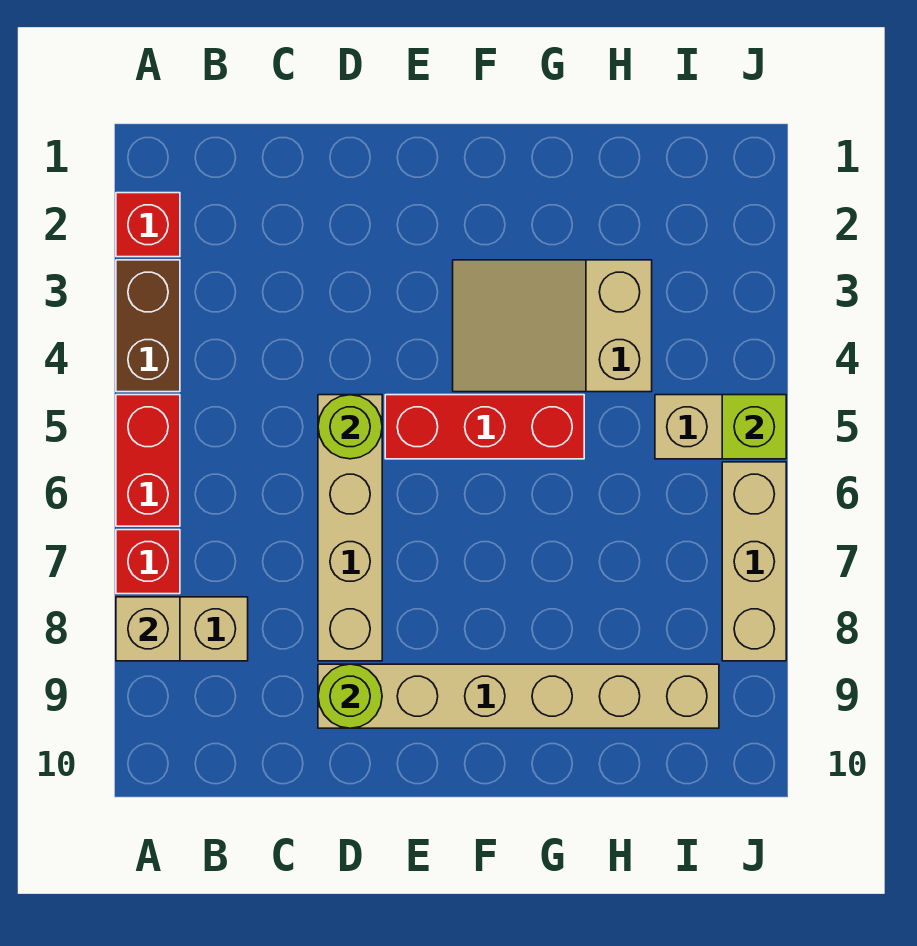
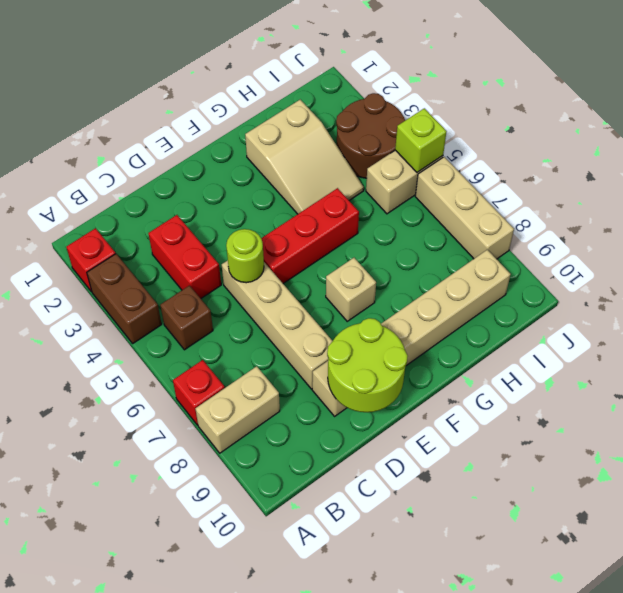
red 1x2 brick [116,395,180,526] -> red 1x2 brick moved to [148,215,221,298]
tan 1x1 brick [116,597,180,661] -> tan 1x1 brick moved to [326,258,376,321]
none -> brown 1x1 brick [160,286,213,350]
lime 1x1 round brick [318,664,382,728] -> lime 2x2 round brick [327,318,408,412]
tan 2x3 slope [453,260,652,392] -> tan 2x3 slope turned to [245,100,364,214]
none -> brown 2x2 round brick [336,93,405,178]

